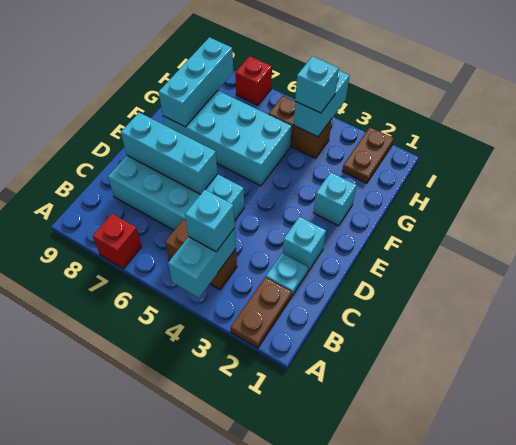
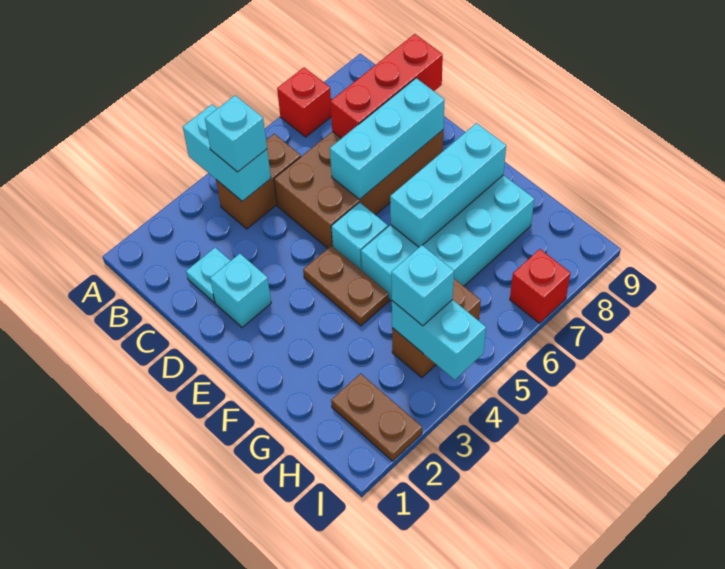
brown 1x2 plate [230,277,292,348] -> brown 1x2 plate moved to [303,246,389,326]
cyan 2x4 brick [108,156,244,230] -> brown 2x4 brick [274,130,443,248]
none -> red 1x3 brick [330,34,443,138]
cyan 1x1 brick [314,172,357,226] -> cyan 1x1 brick moved to [331,203,388,271]
cyan 1x3 brick [159,37,233,127] -> cyan 1x3 brick turned to [390,123,506,247]

